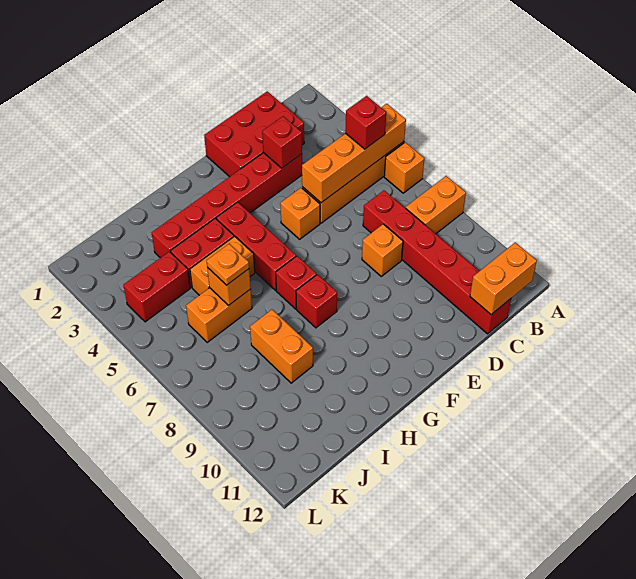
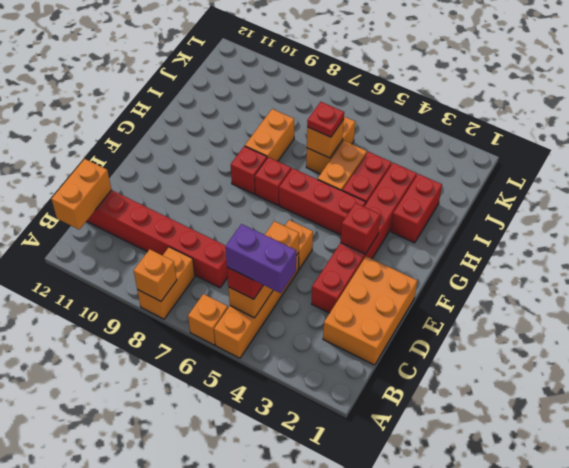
orange 1x4 brick [302,104,406,203] -> orange 1x3 brick [228,221,299,318]
none -> purple 1x2 brick [225,224,296,293]
red 2x3 brick [204,91,304,177] -> orange 2x3 brick [323,256,418,365]
red 1x1 brick [262,116,302,168] -> red 1x1 brick moved to [341,203,380,254]
orange 1x1 brick [362,224,403,276] -> orange 1x1 brick moved to [134,249,177,301]
orange 1x1 plate [206,244,249,285] -> red 1x1 plate [307,102,344,137]
orange 1x2 brick [250,310,313,383] -> orange 1x2 brick turned to [245,109,294,161]
red 1x2 brick [123,252,190,322] -> red 1x2 brick moved to [391,174,442,243]

